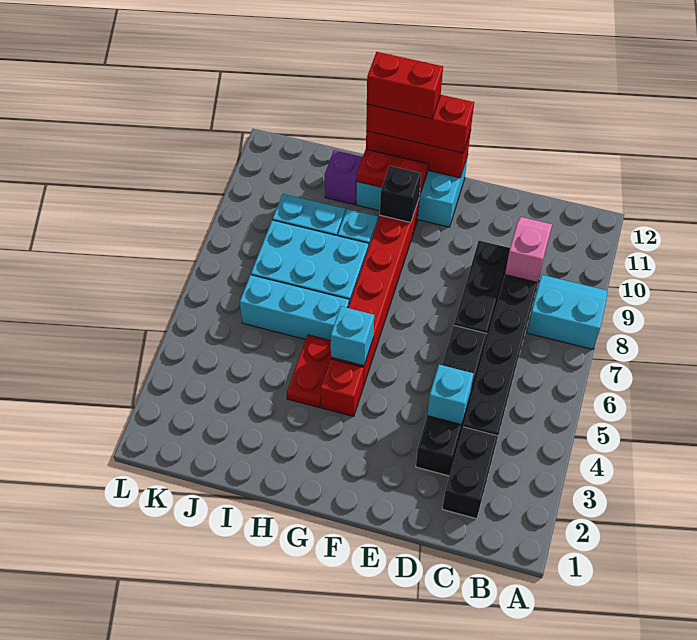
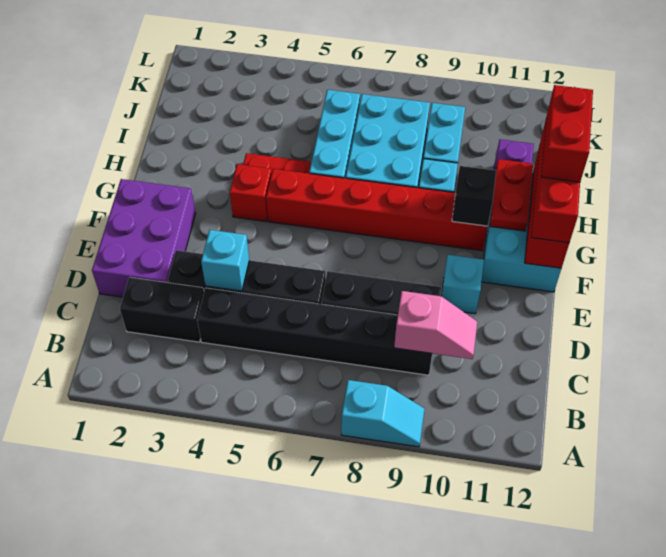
cyan 2x2 slope [527,275,607,349] -> cyan 1x2 slope [341,380,425,447]
none -> purple 2x3 brick [92,179,196,297]
cyan 1x1 brick [330,307,374,366] -> cyan 1x1 brick moved to [442,255,484,314]

